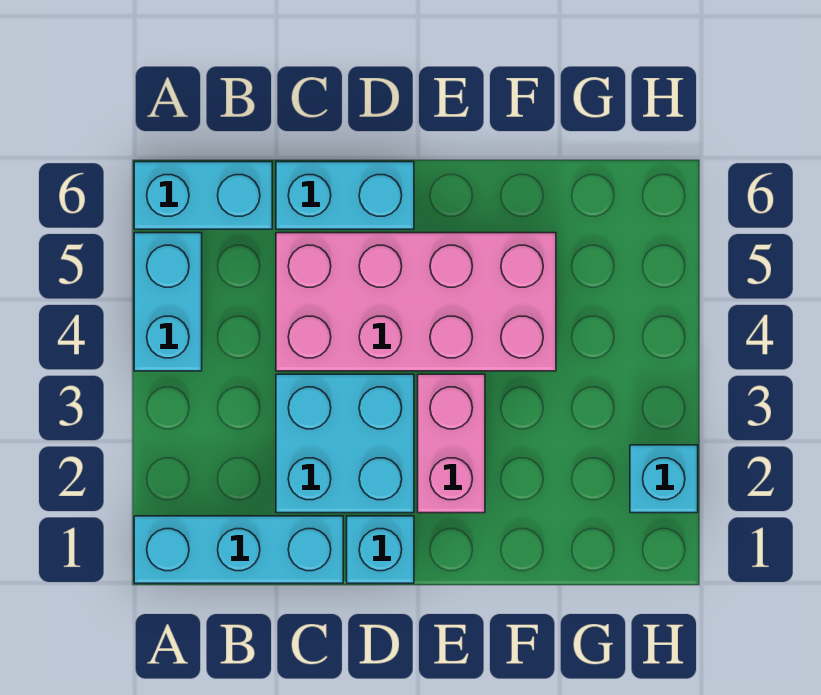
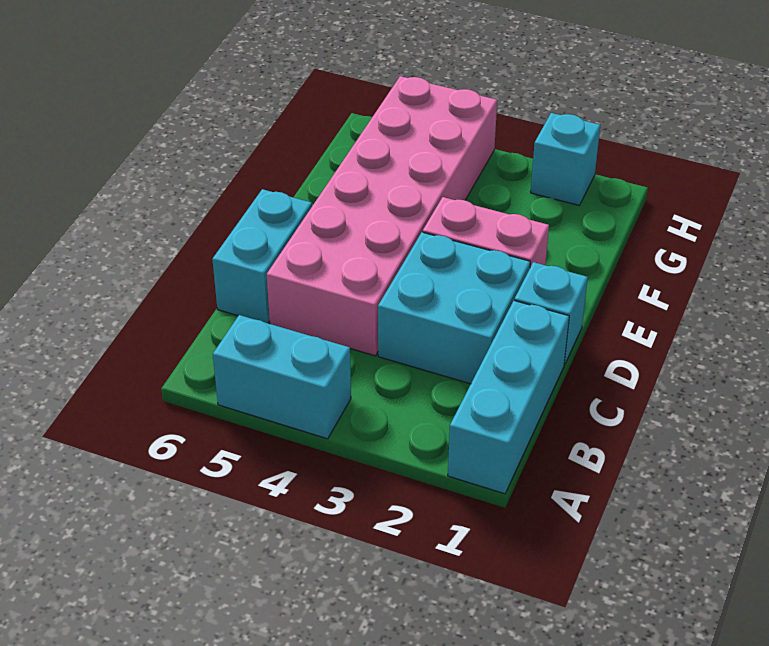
cyan 1x2 brick [134,162,272,229] -> none
pink 2x4 brick [276,233,556,371] -> pink 2x6 brick [267,76,497,356]

